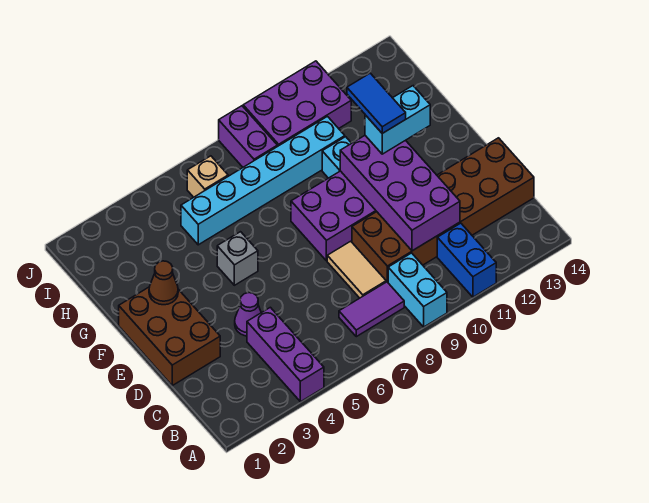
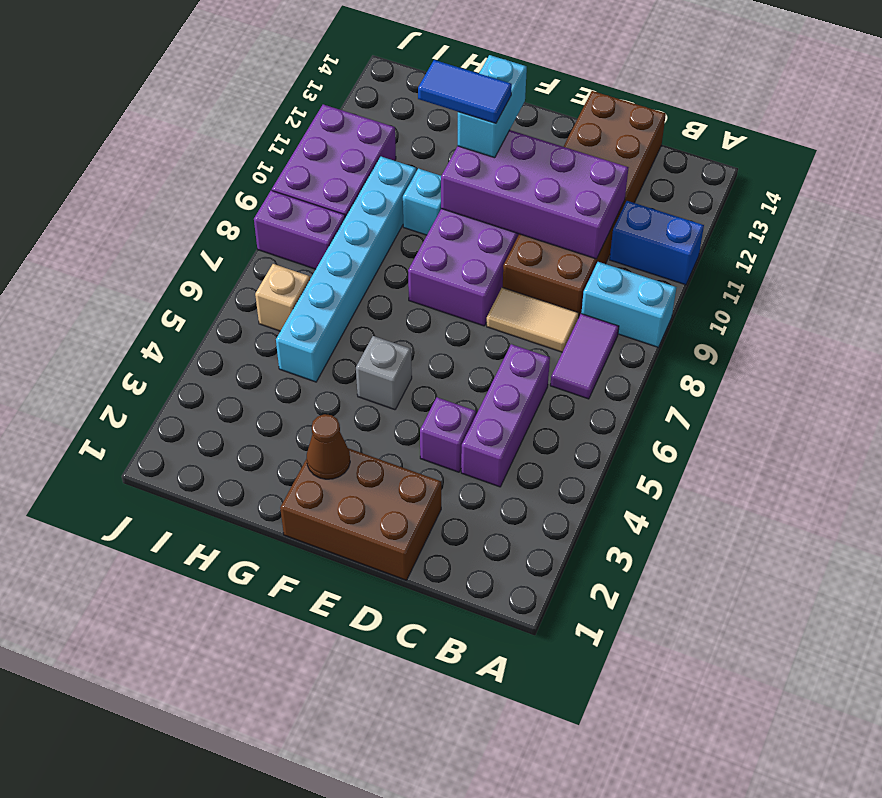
purple 1x3 brick [247,307,324,402] -> purple 1x3 brick turned to [461,344,550,487]
purple 1x1 cone [235,293,261,336] -> purple 1x1 brick [420,397,476,472]

